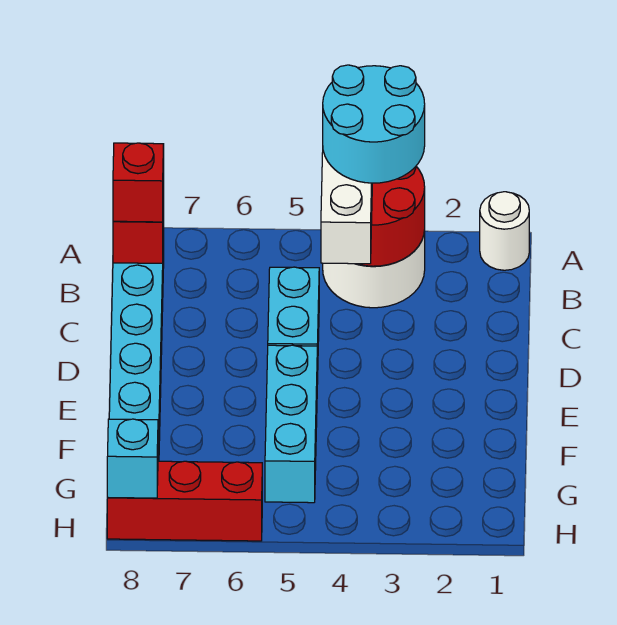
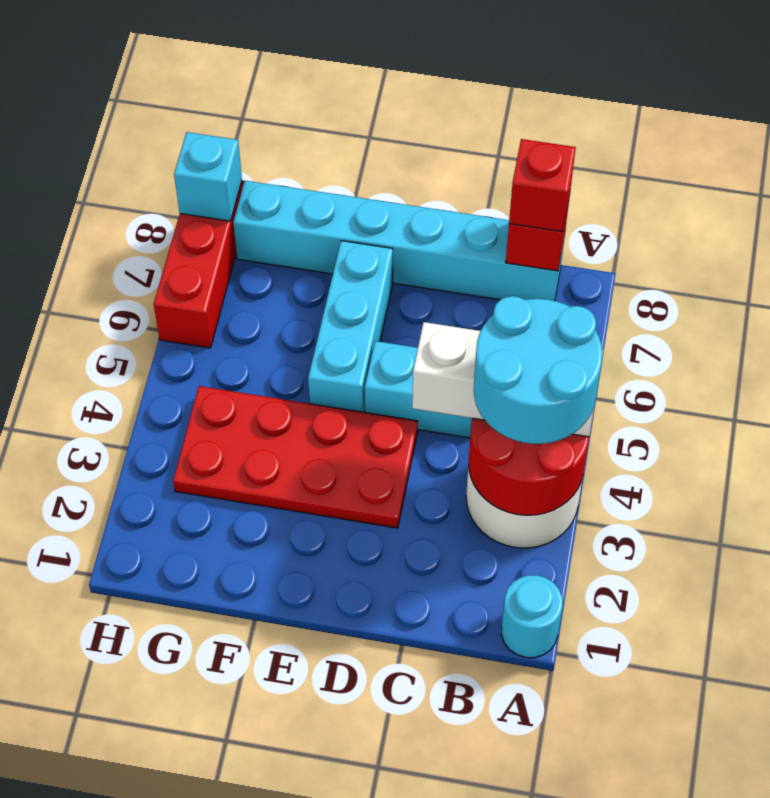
white 1x1 round brick [480,192,529,270] -> cyan 1x1 round brick [501,575,563,658]
none -> red 2x4 plate [173,386,418,528]
cyan 1x3 brick [265,345,317,503] -> cyan 1x3 brick turned to [308,241,393,412]

